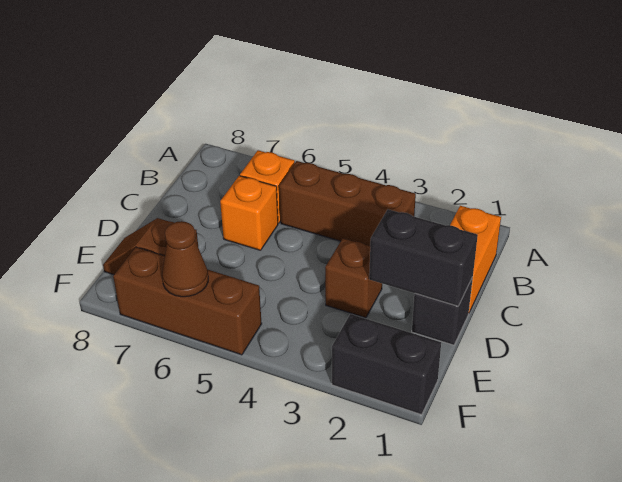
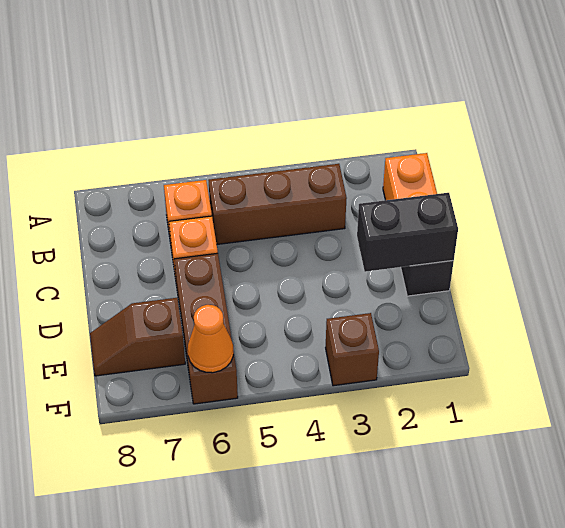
brown 1x1 brick [325,239,382,318] -> brown 1x1 brick moved to [326,313,379,386]
black 1x2 brick [332,314,441,415] -> none
brown 1x3 brick [113,247,262,355] -> brown 1x3 brick turned to [174,253,238,404]
brown 1x1 cone [162,221,208,297] -> orange 1x1 cone [188,305,233,373]

